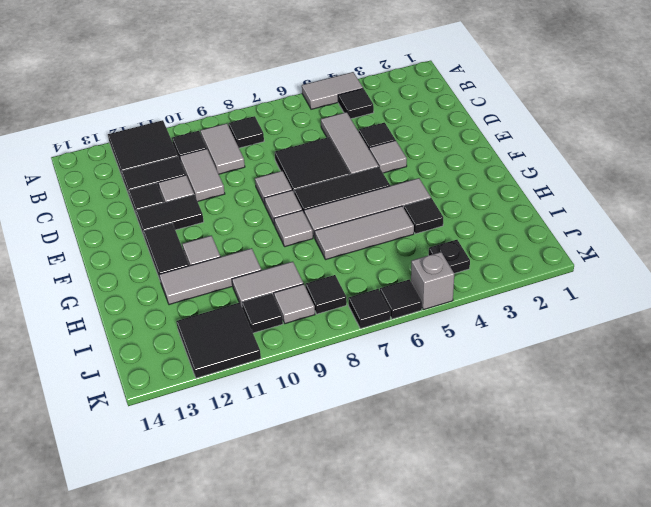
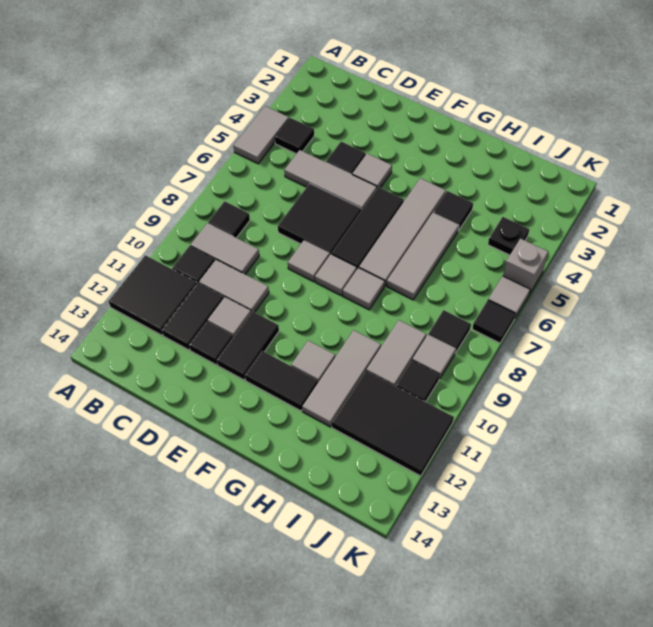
black 2x2 tile [176,303,261,378] -> black 2x3 tile [332,371,454,476]
black 1x1 tile [380,280,422,319] -> grey 1x1 tile [488,276,530,318]

